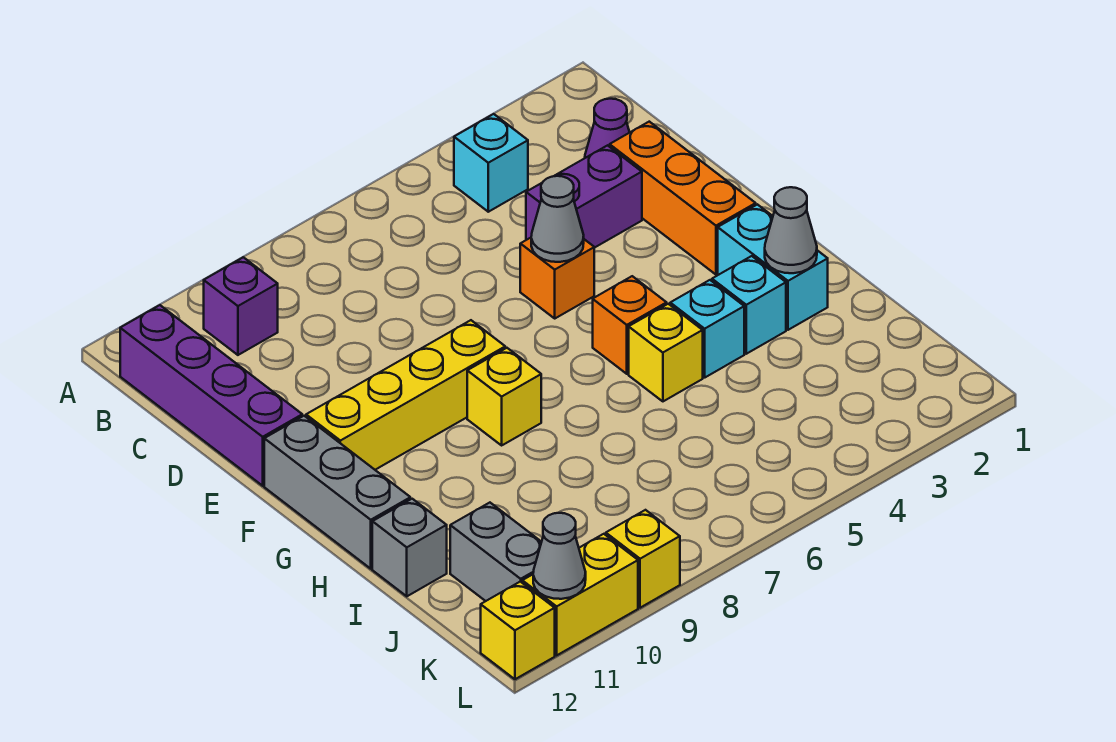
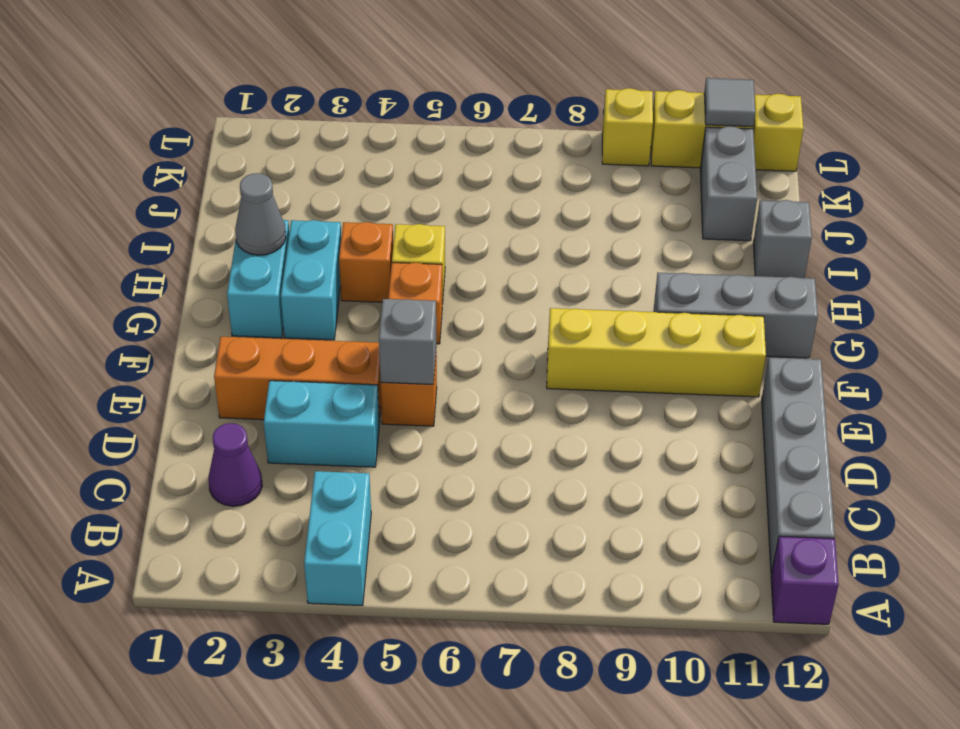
cyan 1x1 brick [454,114,528,212] -> cyan 1x2 brick [304,471,371,606]
purple 1x1 brick [204,257,278,355] -> purple 1x1 brick moved to [771,536,839,624]
purple 1x4 brick [120,305,302,486] -> grey 1x4 brick [762,358,835,574]
orange 1x3 brick [610,122,756,275] -> orange 1x3 brick turned to [214,337,381,424]
purple 1x2 brick [526,145,642,248] -> cyan 1x2 brick [264,381,379,467]
grey 1x1 cone [531,176,584,262] -> grey 1x1 brick [379,299,436,384]
grey 1x3 brick [264,416,410,569] -> grey 1x3 brick turned to [653,273,818,358]
yellow 1x1 brick [467,348,541,445] -> none
cyan 1x1 brick [712,256,786,354] -> cyan 1x2 brick [281,220,341,340]
cyan 1x1 brick [670,280,744,378] -> orange 1x1 brick [339,222,393,302]
grey 1x1 cone [533,513,586,599] -> grey 1x1 tile [704,78,755,127]

